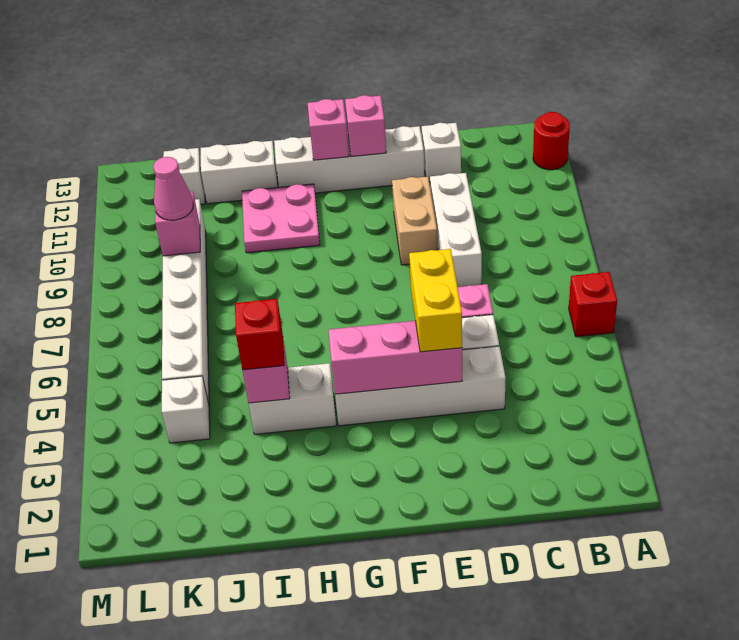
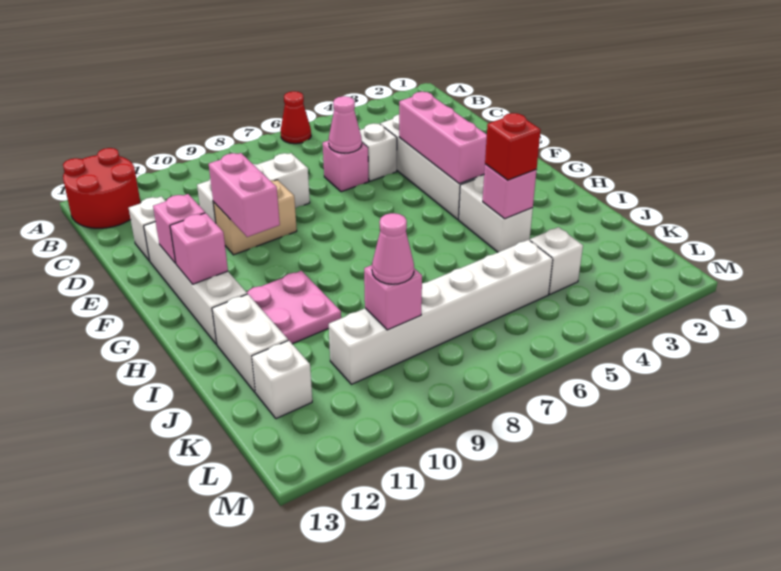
red 1x1 brick [569,272,617,337] -> red 1x1 cone [281,91,311,144]
red 1x1 round brick [533,112,570,170] -> red 2x2 round brick [63,148,141,228]
none -> pink 1x1 cone [329,96,362,153]
yellow 1x2 brick [409,249,462,352] -> none
none -> pink 1x2 brick [209,153,280,237]

